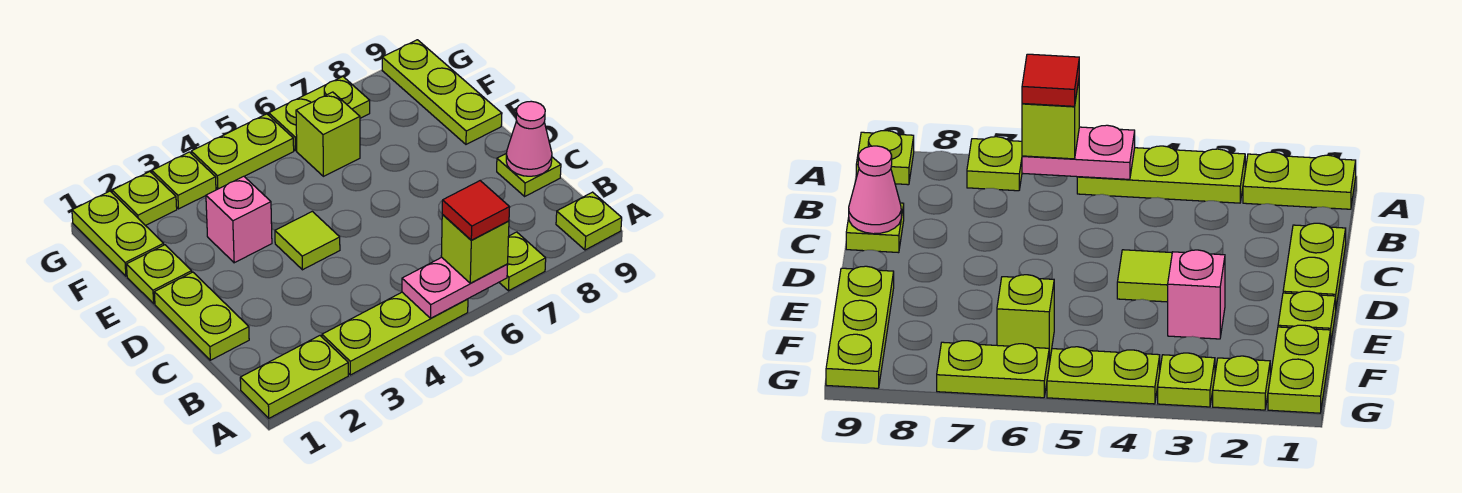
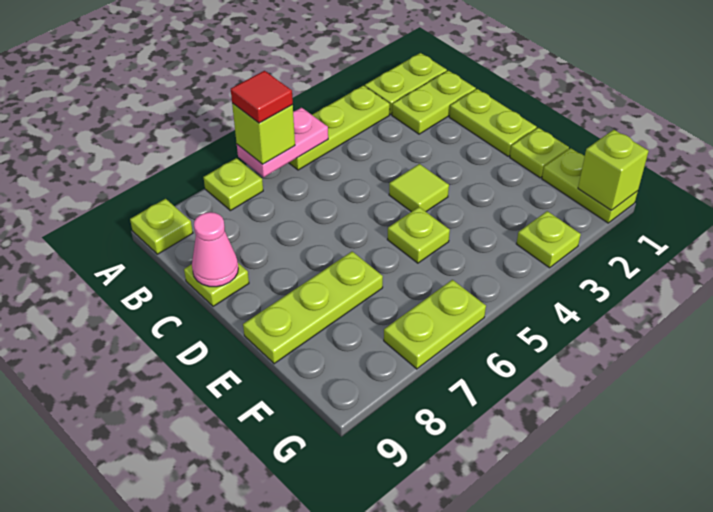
pink 1x1 brick [206,176,272,263] -> none
lime 1x3 plate [382,40,502,144] -> lime 1x3 plate turned to [243,252,383,364]
lime 1x1 brick [296,92,360,176] -> lime 1x1 brick moved to [578,130,649,210]
lime 1x1 plate [112,172,177,226] -> lime 1x1 plate moved to [387,207,450,263]
lime 1x2 plate [191,114,294,189] -> lime 1x2 plate moved to [392,71,476,134]

